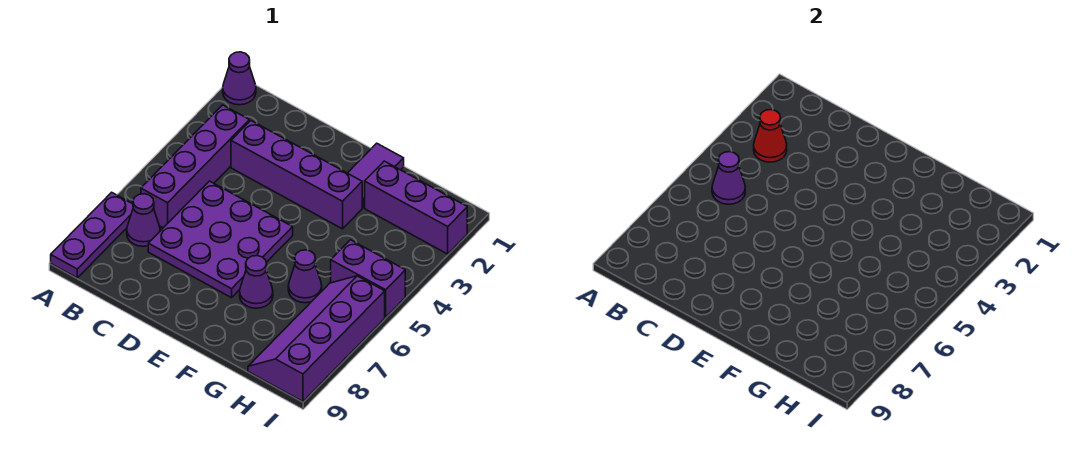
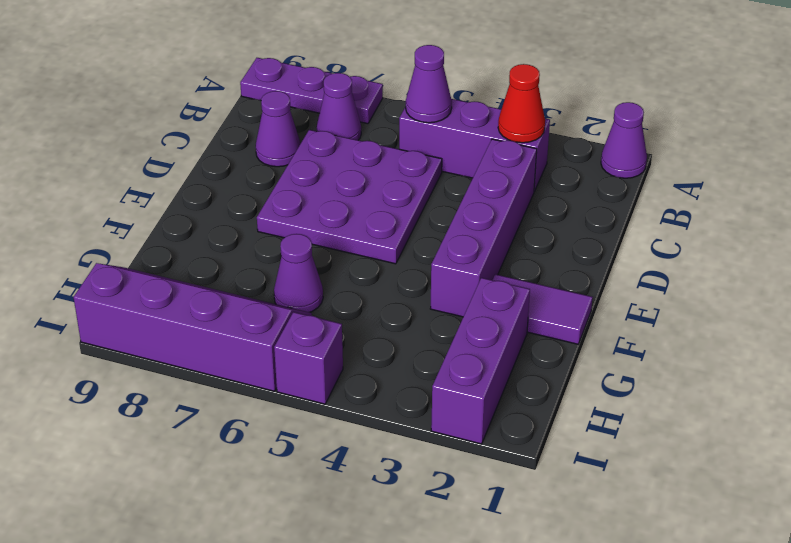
purple 1x4 brick [141,105,249,228] -> purple 1x3 brick [399,99,550,191]
purple 1x1 cone [240,256,273,308] -> purple 1x1 cone moved to [256,91,300,167]
purple 1x2 brick [331,240,405,317] -> purple 1x1 brick [274,312,343,404]

